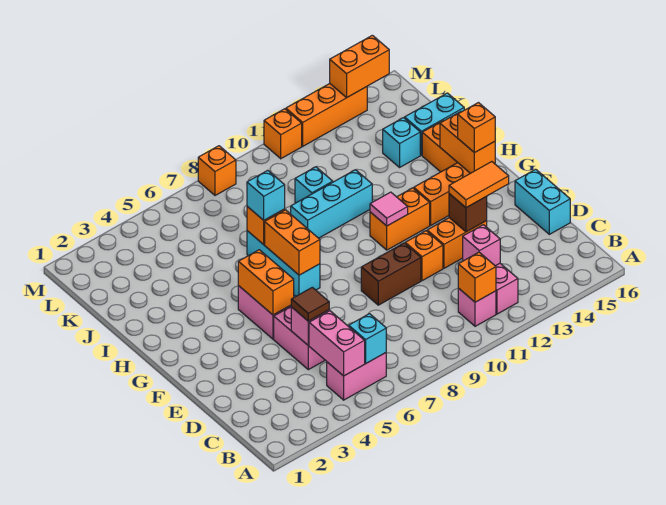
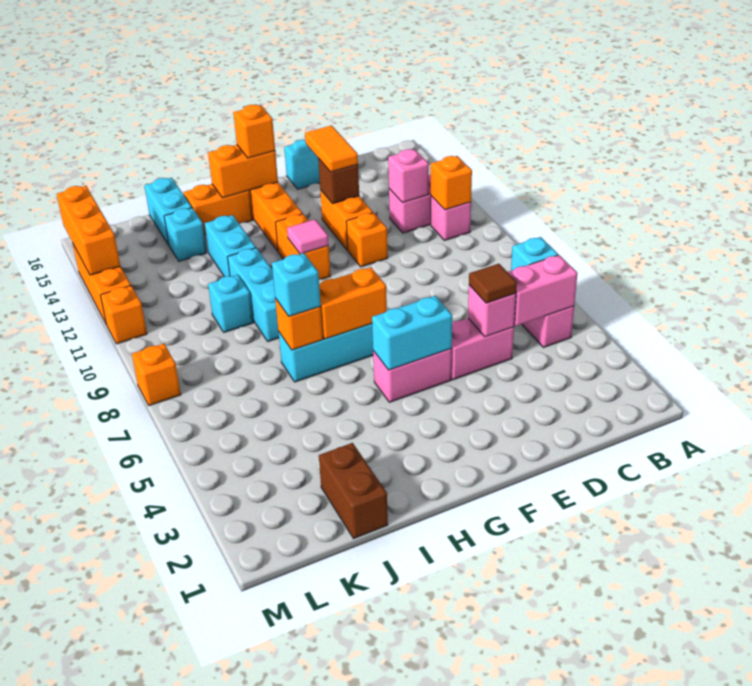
brown 1x2 brick [361,243,421,305] -> brown 1x2 brick moved to [319,443,388,538]
orange 1x2 brick [238,250,294,315] -> cyan 1x2 brick [372,296,452,370]
none -> cyan 1x2 brick [205,215,256,277]
orange 1x2 brick [330,35,389,98] -> orange 1x3 brick [57,186,120,275]

